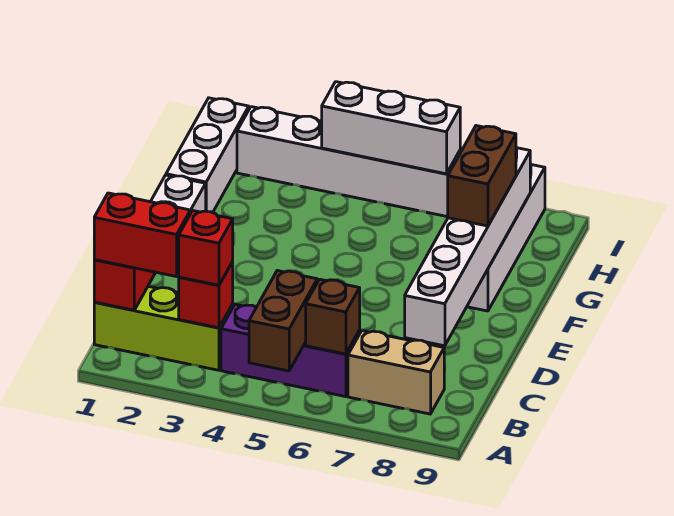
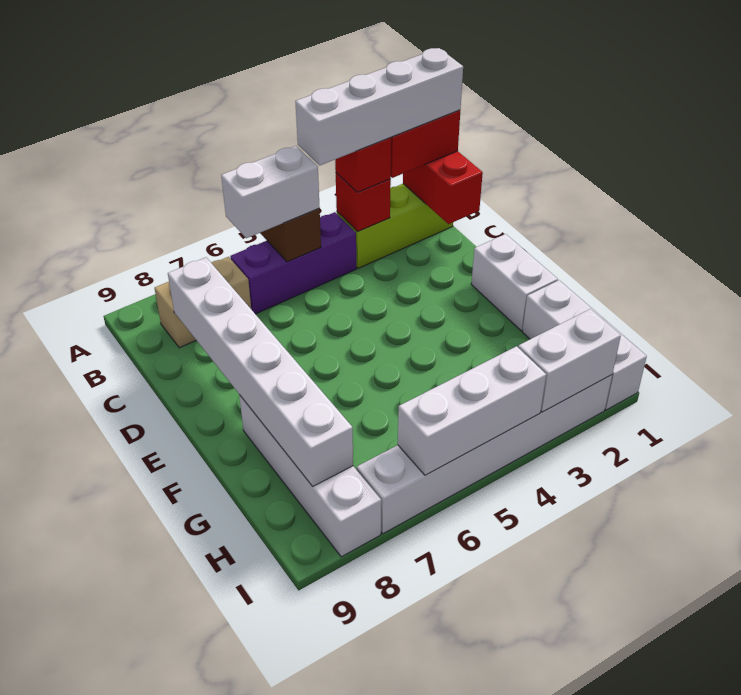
none -> white 1x4 brick [295,48,463,165]
none -> white 1x2 brick [221,146,320,238]
brown 1x1 brick [306,279,360,354] -> none
brown 1x2 brick [448,126,516,226] -> none
none -> white 1x2 brick [518,309,621,412]

